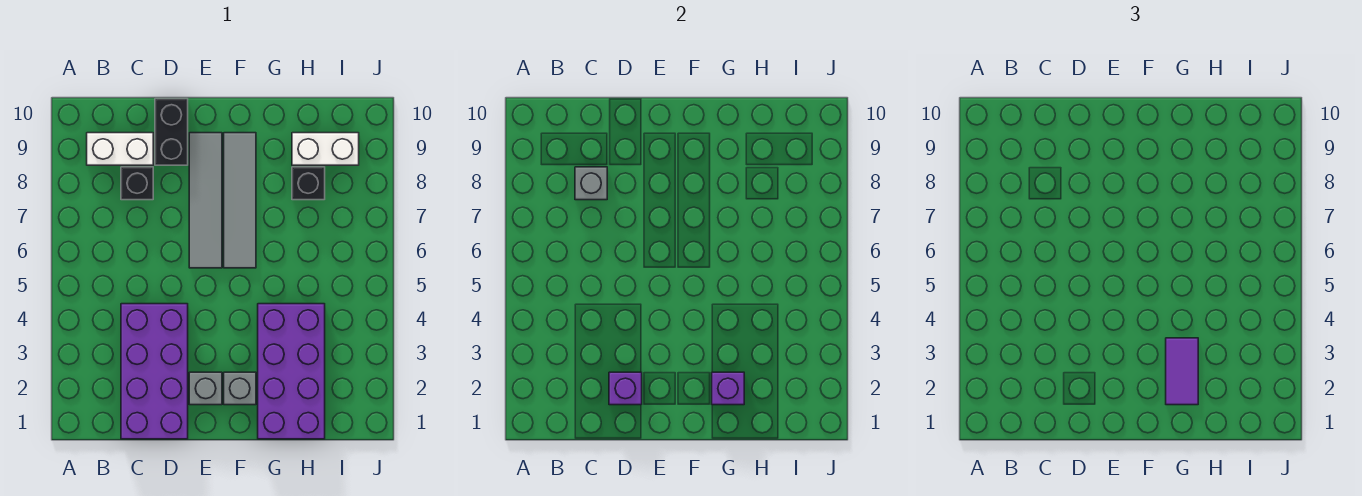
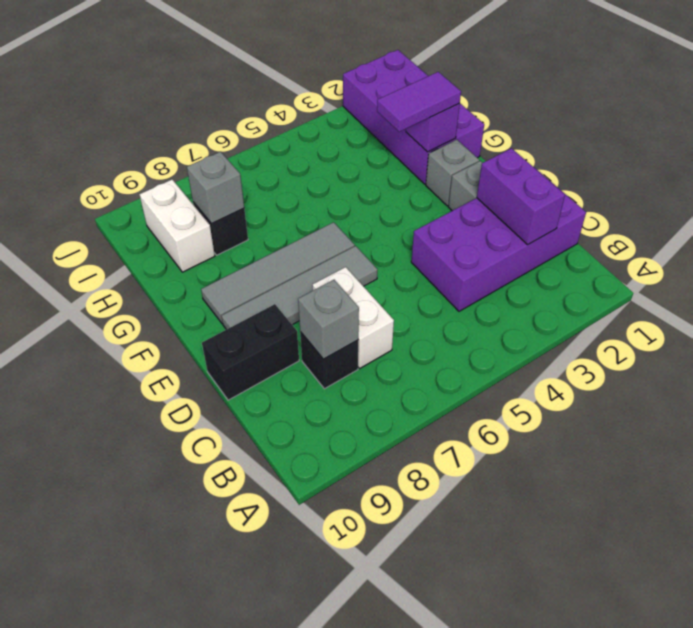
white 1x2 brick [87,133,153,165] -> white 1x2 brick moved to [313,267,394,368]
purple 1x1 brick [609,372,642,405] -> purple 1x2 brick [477,148,565,245]
purple 2x4 brick [258,304,325,439] -> purple 2x4 brick turned to [343,50,484,184]
none -> grey 1x1 brick [187,152,244,224]

